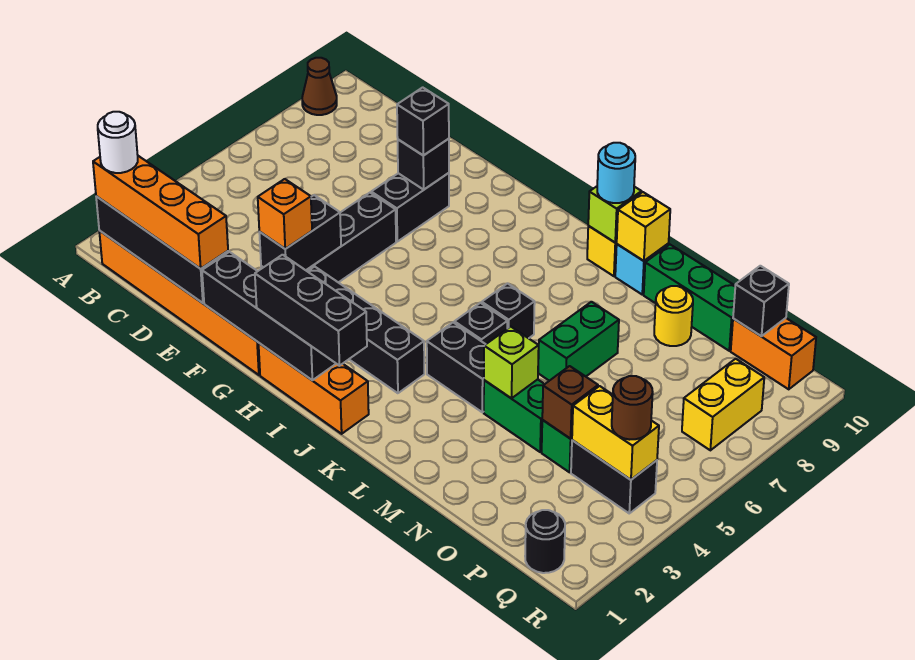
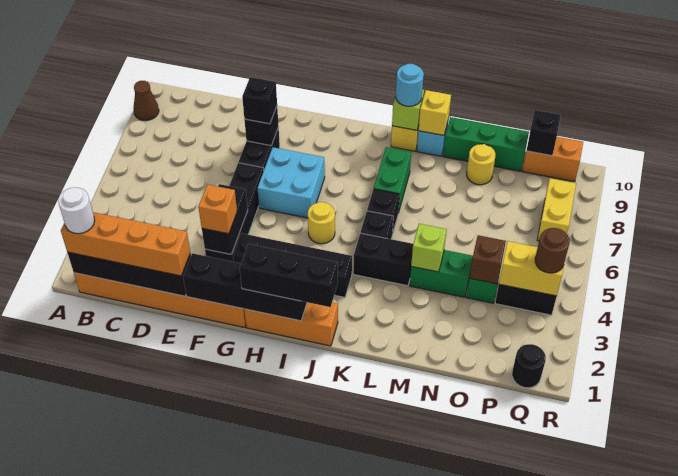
none -> cyan 2x2 brick [257,147,325,218]
none -> yellow 1x1 round brick [308,202,335,244]
green 1x2 brick [538,302,619,381] -> green 1x2 brick moved to [374,147,411,213]

